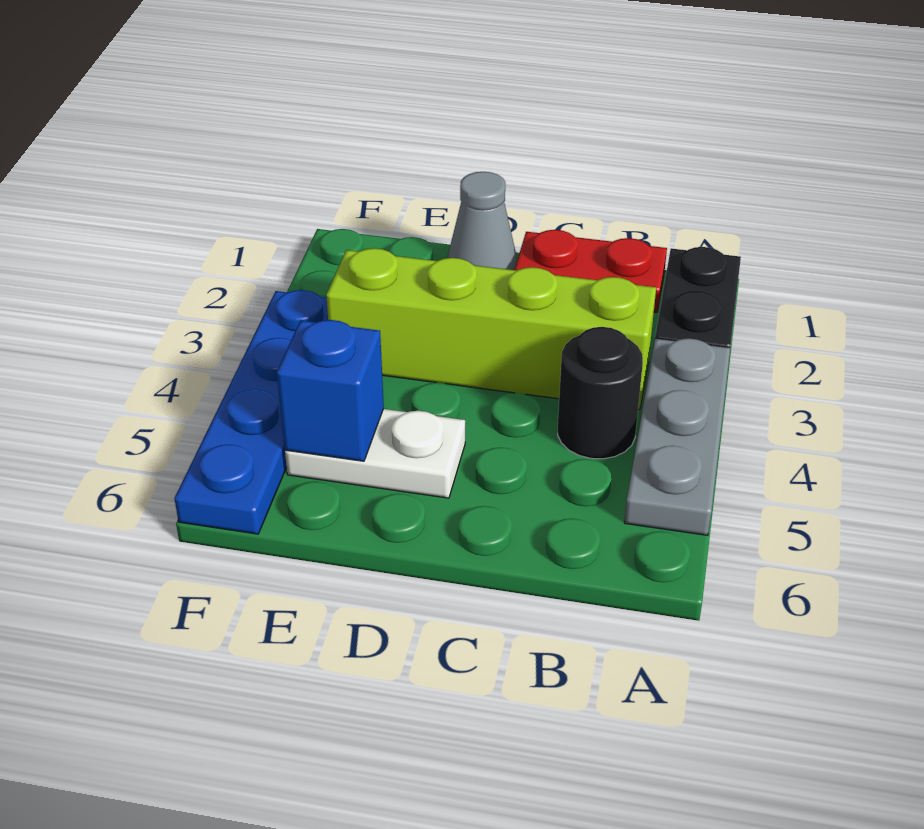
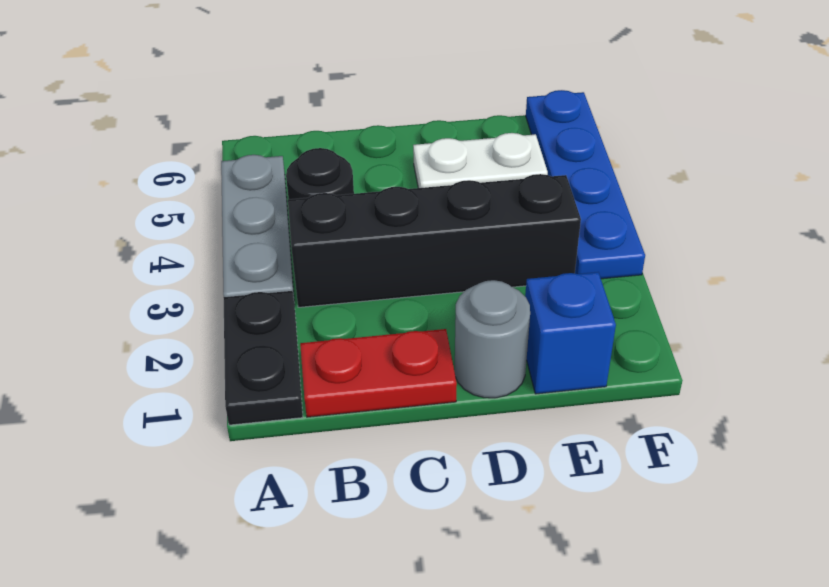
lime 1x4 brick [326,248,656,409] -> black 1x4 brick [288,174,581,307]
grey 1x1 cone [448,172,516,270] -> grey 1x1 round brick [455,280,530,398]
blue 1x1 brick [277,320,384,461] -> blue 1x1 brick moved to [525,272,616,394]

